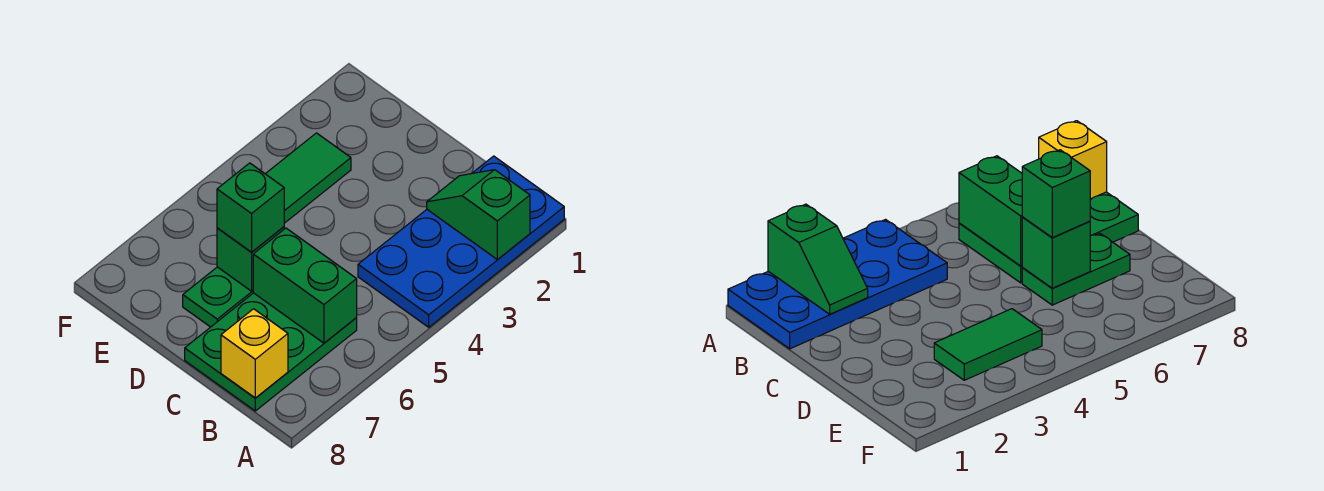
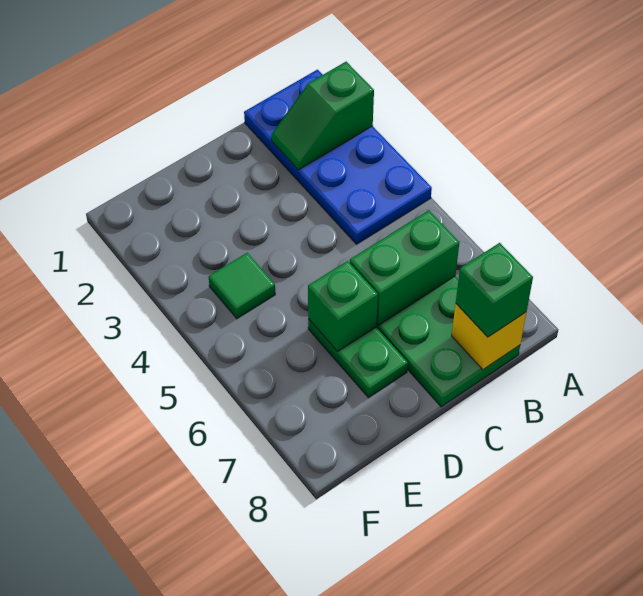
green 1x1 brick [217,163,284,252] -> green 1x1 brick moved to [456,243,533,337]
green 1x2 tile [266,133,351,223] -> green 1x1 tile [209,253,275,318]

